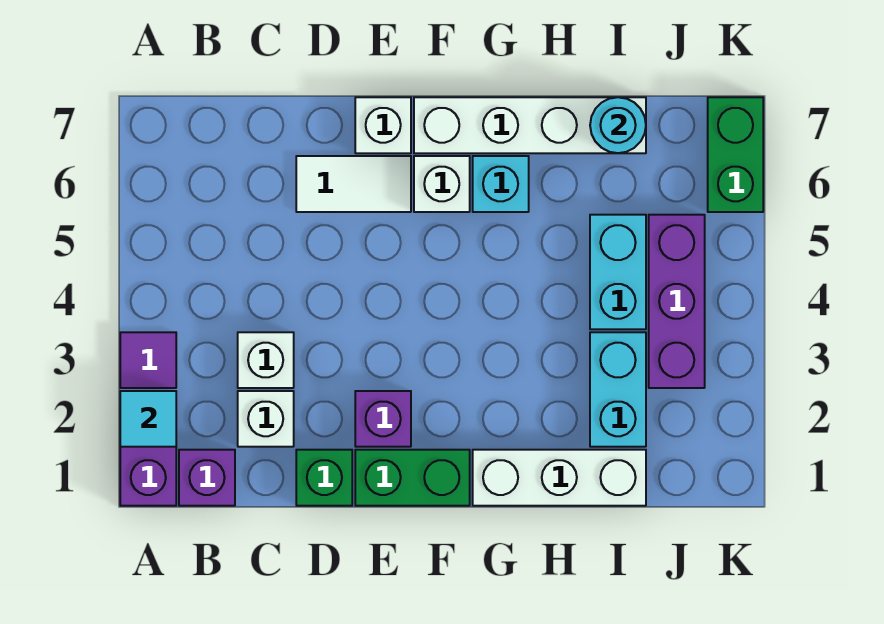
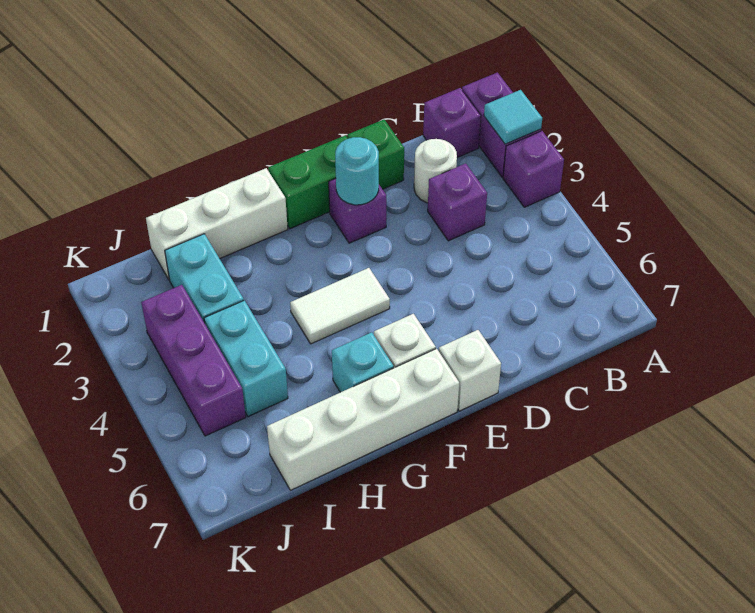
purple 1x1 tile [120,332,176,388] -> purple 1x1 brick [503,131,564,207]
white 1x1 brick [238,391,294,447] -> white 1x1 round brick [414,139,457,203]
white 1x1 brick [238,332,294,388] -> purple 1x1 brick [428,163,487,241]
white 1x2 tile [296,156,411,212] -> white 1x2 tile moved to [290,268,390,344]
cyan 1x1 round brick [590,97,646,153] -> cyan 1x1 round brick moved to [335,137,379,205]
green 1x2 brick [708,97,763,212] -> none

